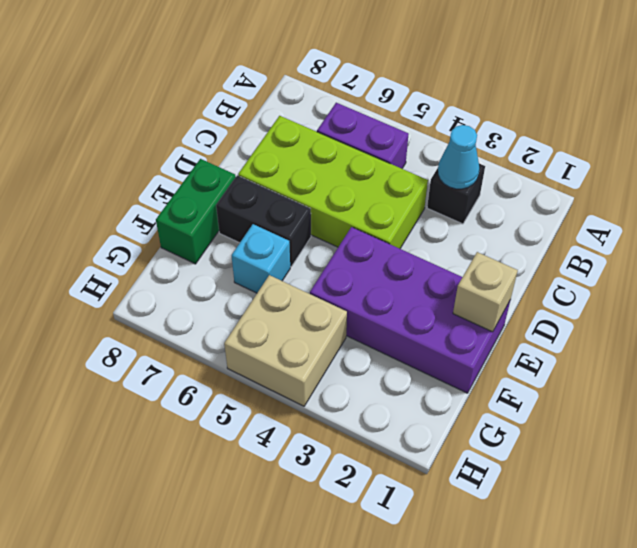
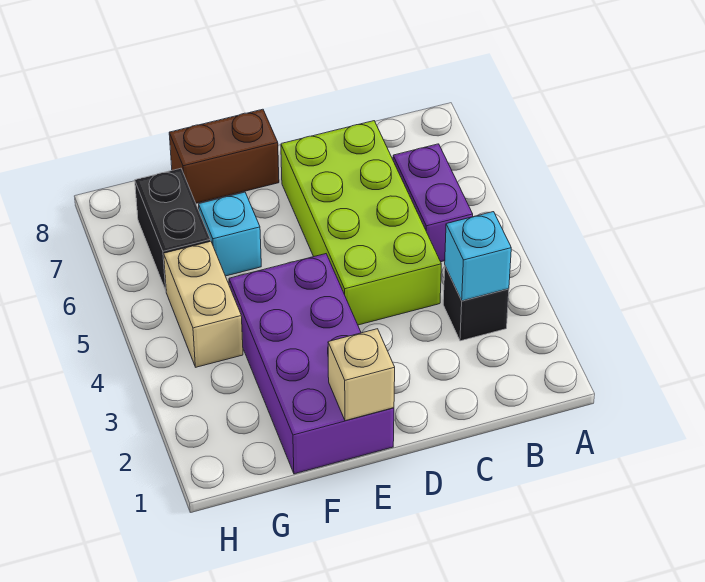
cyan 1x1 cone [438,125,479,189] -> cyan 1x1 brick [445,212,511,301]
black 1x2 brick [216,175,311,267] -> black 1x2 brick moved to [135,168,211,290]
green 1x2 brick [156,159,236,264] -> brown 1x2 brick [169,109,279,203]
tan 2x2 brick [224,275,347,406] -> tan 1x2 brick [164,241,243,367]

